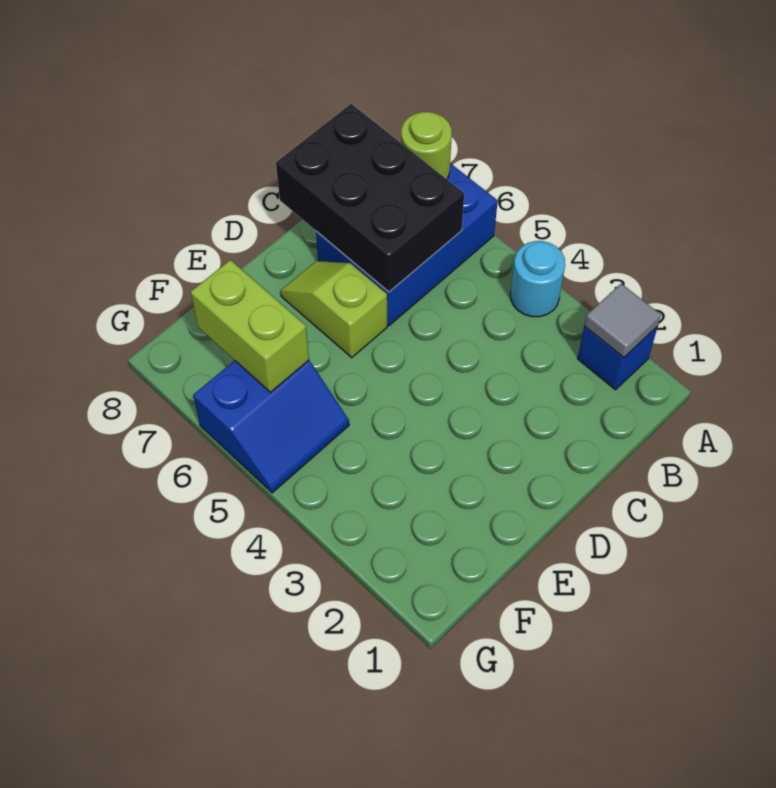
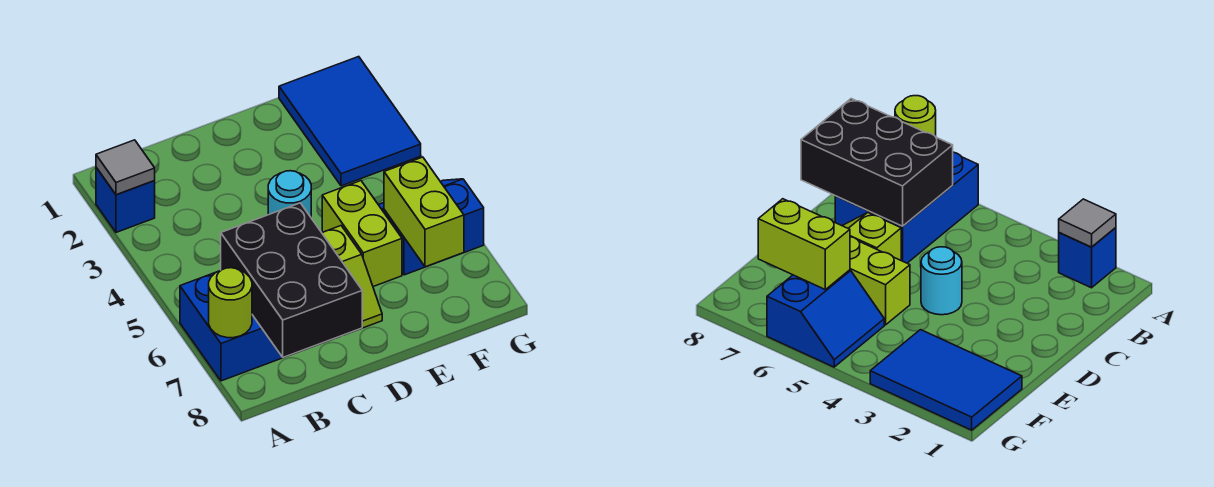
cyan 1x1 round brick [510,241,565,317] -> cyan 1x1 round brick moved to [268,171,311,217]
none -> lime 1x2 brick [322,181,402,287]
none -> blue 2x3 tile [279,57,421,186]

